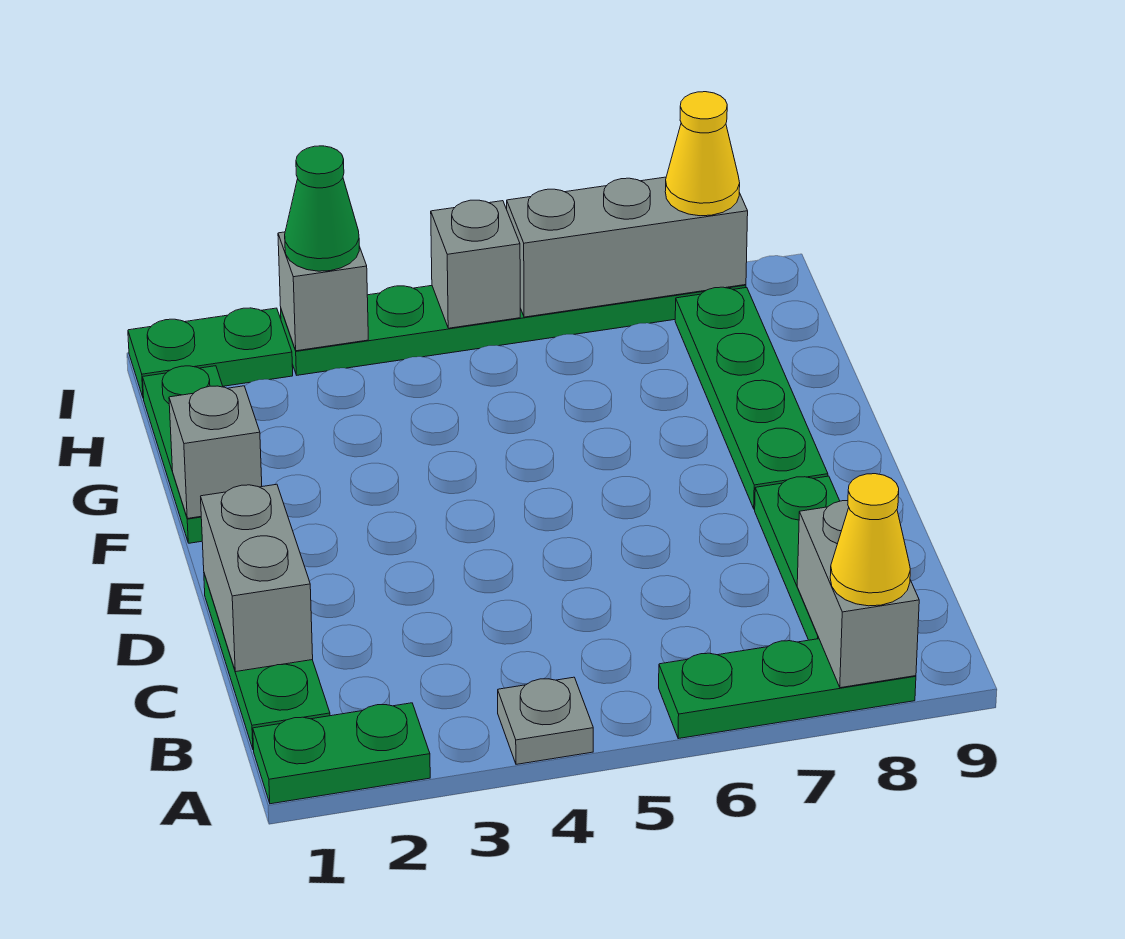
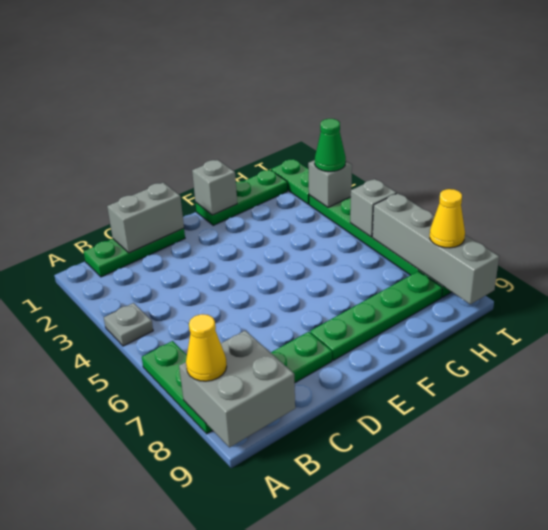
green 1x2 plate [253,703,430,804] -> none
grey 1x2 brick [797,501,919,688] -> grey 2x2 brick [179,330,295,447]
grey 1x3 brick [507,177,748,317] -> grey 1x4 brick [372,193,499,304]

